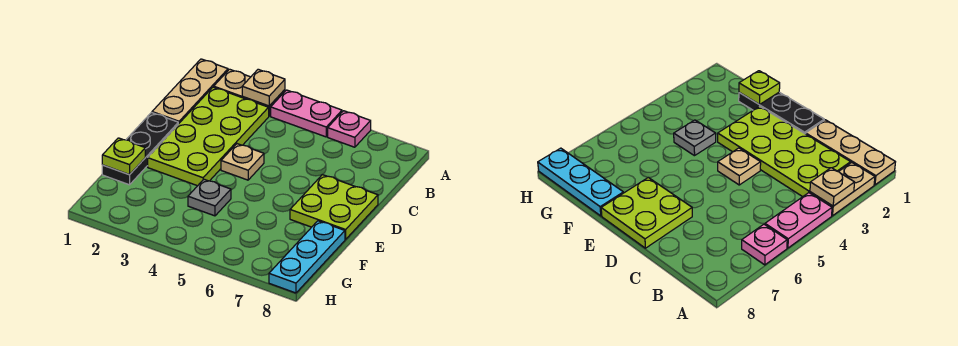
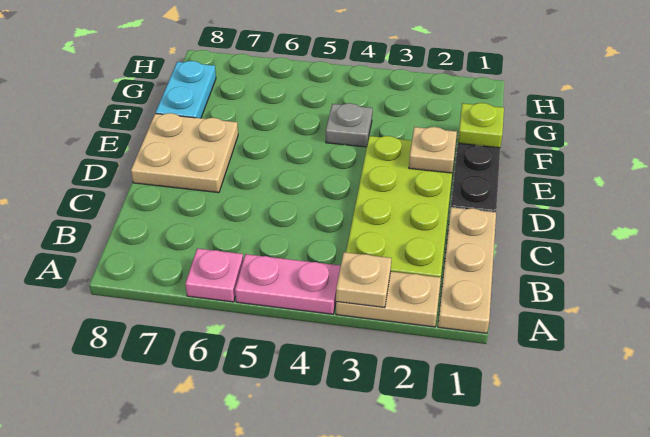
tan 1x1 plate [221,144,264,180] -> tan 1x1 plate moved to [409,127,457,173]
lime 2x2 plate [290,175,378,239] -> tan 2x2 plate [131,113,238,193]
cyan 1x3 plate [269,221,345,293] -> cyan 1x2 plate [156,61,216,118]

